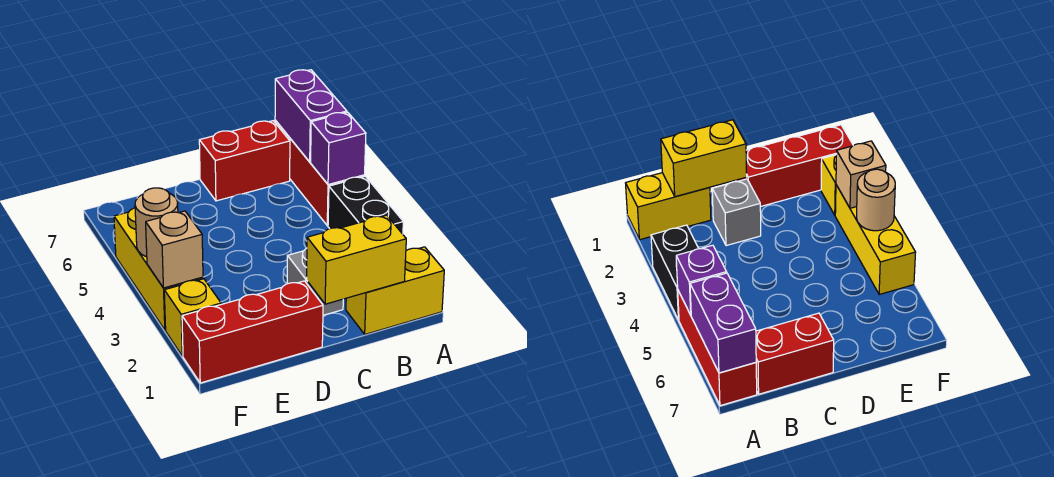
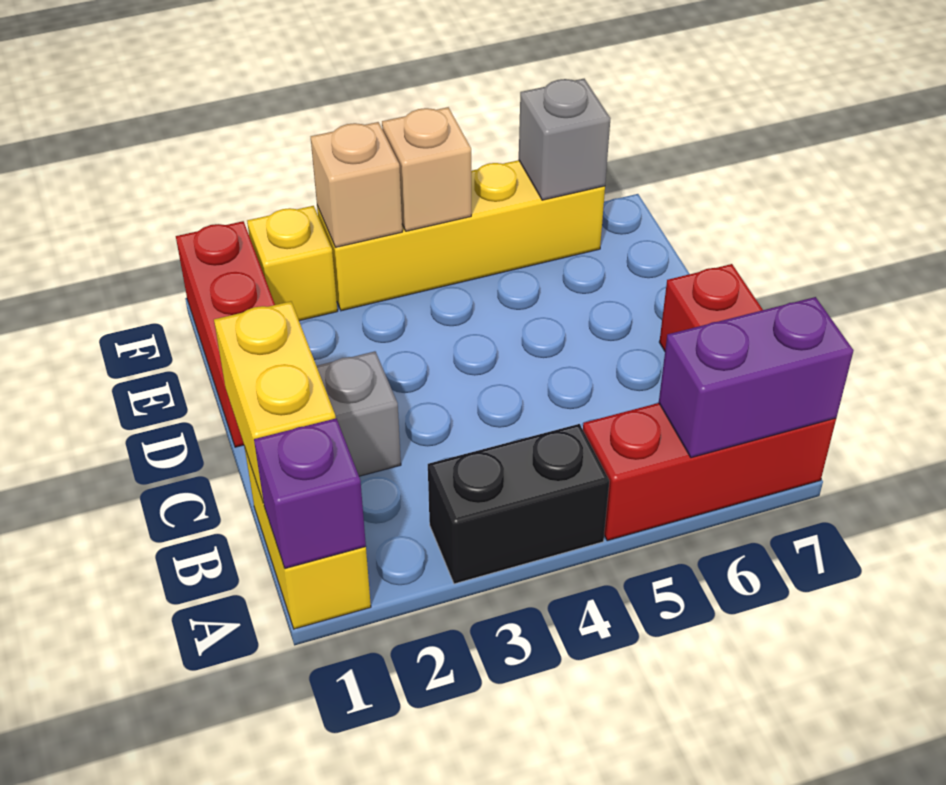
purple 1x1 brick [311,112,366,185] -> purple 1x1 brick moved to [254,418,366,569]
yellow 1x3 brick [114,208,203,330] -> yellow 1x4 brick [317,160,605,311]
tan 1x1 round brick [135,188,178,257] -> tan 1x1 brick [382,107,471,231]
none -> grey 1x1 brick [519,79,610,200]

